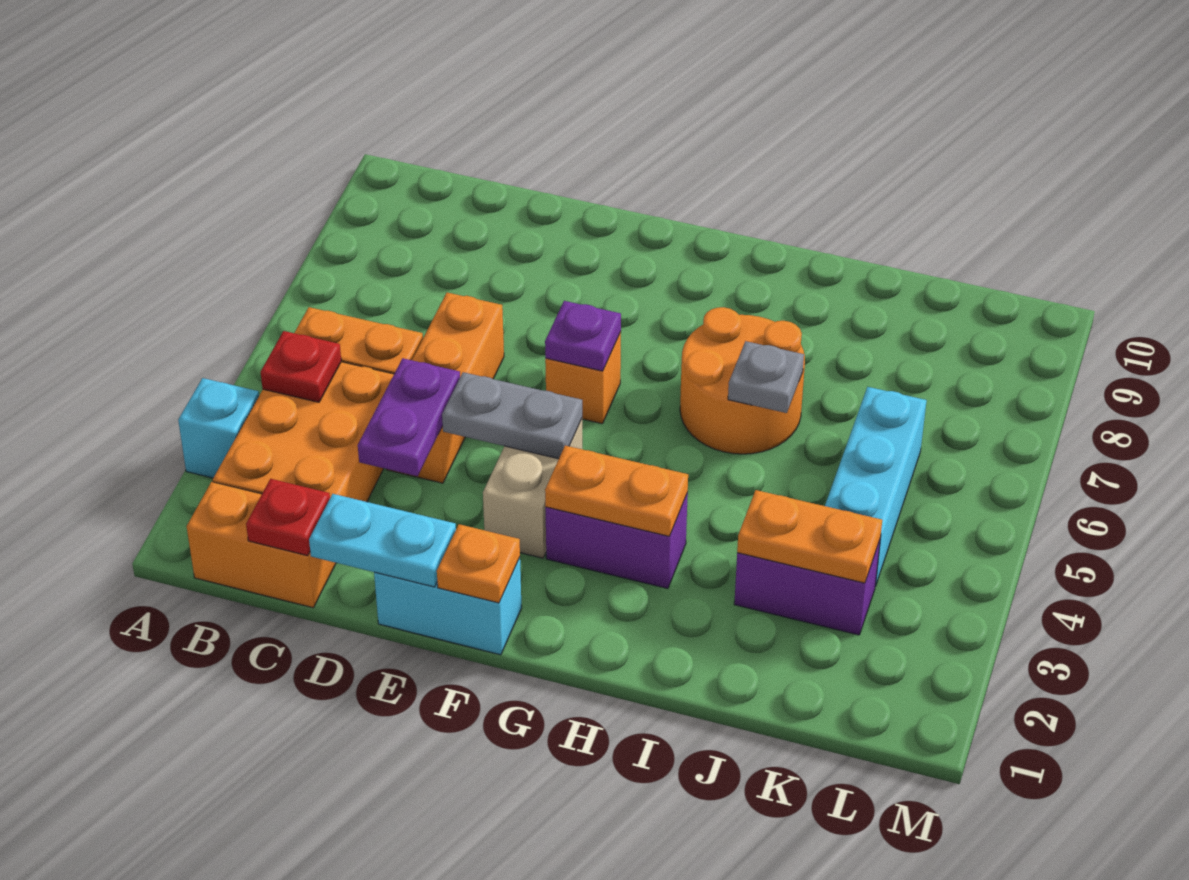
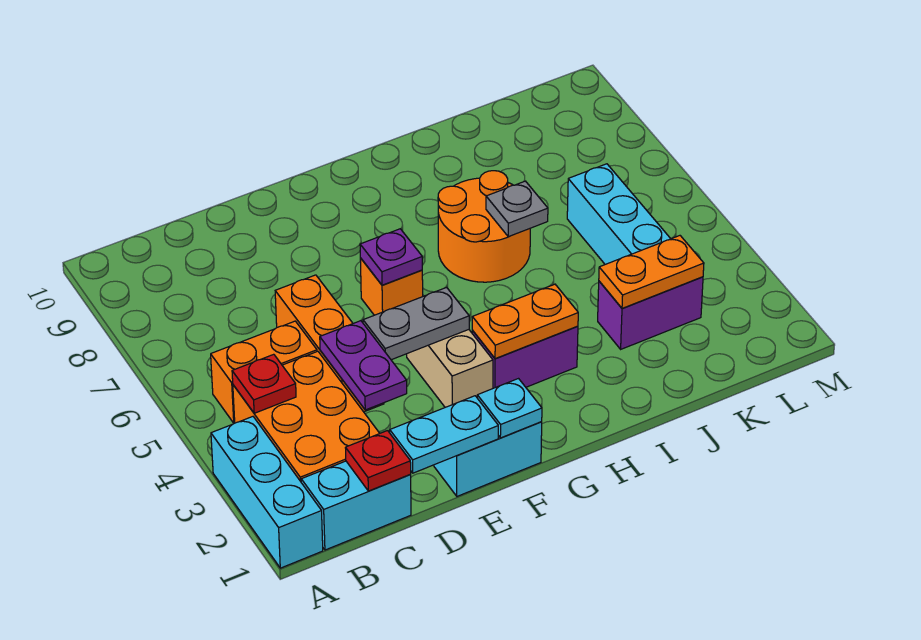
cyan 1x1 brick [178,378,259,478] -> cyan 1x3 brick [211,417,323,568]
orange 1x2 brick [187,482,336,608] -> cyan 1x2 brick [301,461,411,550]
orange 1x1 plate [437,524,520,603] -> cyan 1x1 plate [477,379,542,438]

